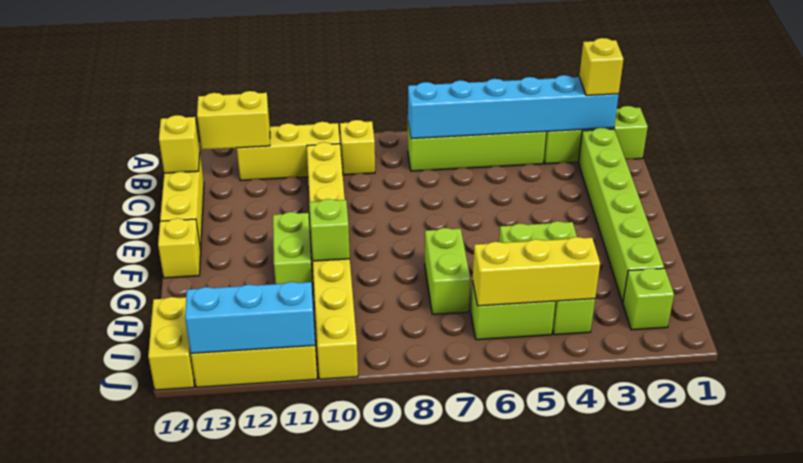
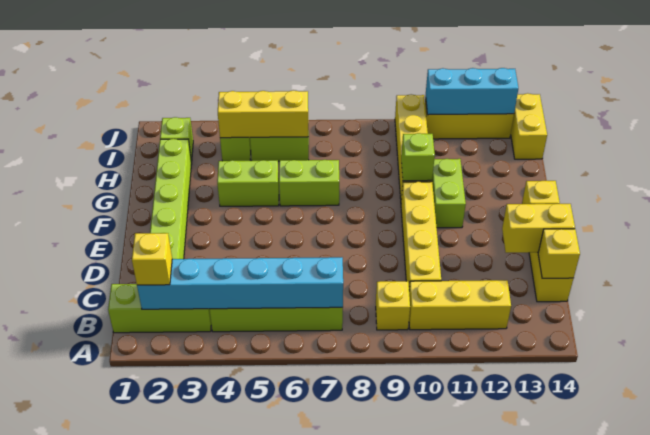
yellow 1x2 brick [197,91,270,150] -> yellow 1x2 brick moved to [502,204,575,253]
lime 1x2 brick [425,228,470,314] -> lime 1x2 brick turned to [279,160,339,206]

